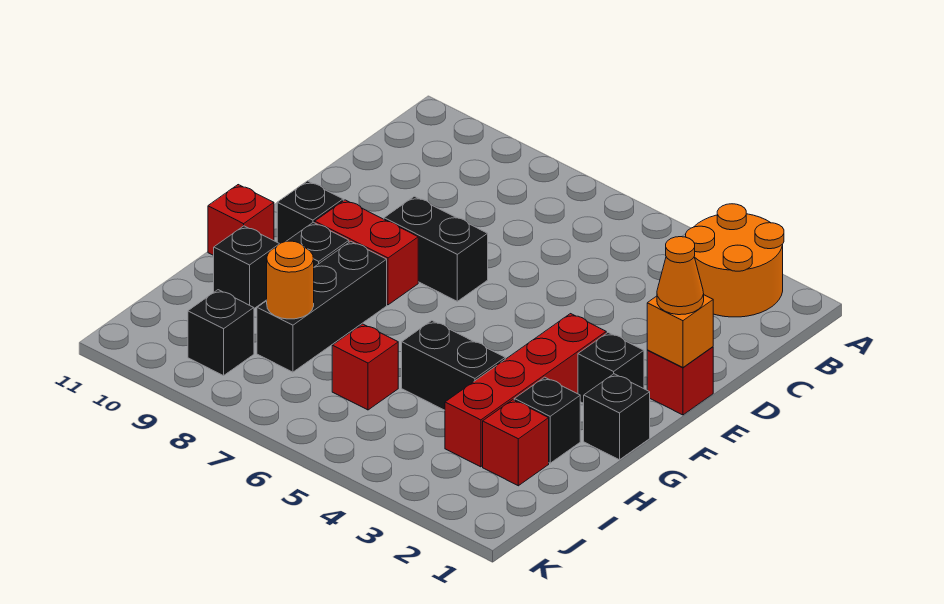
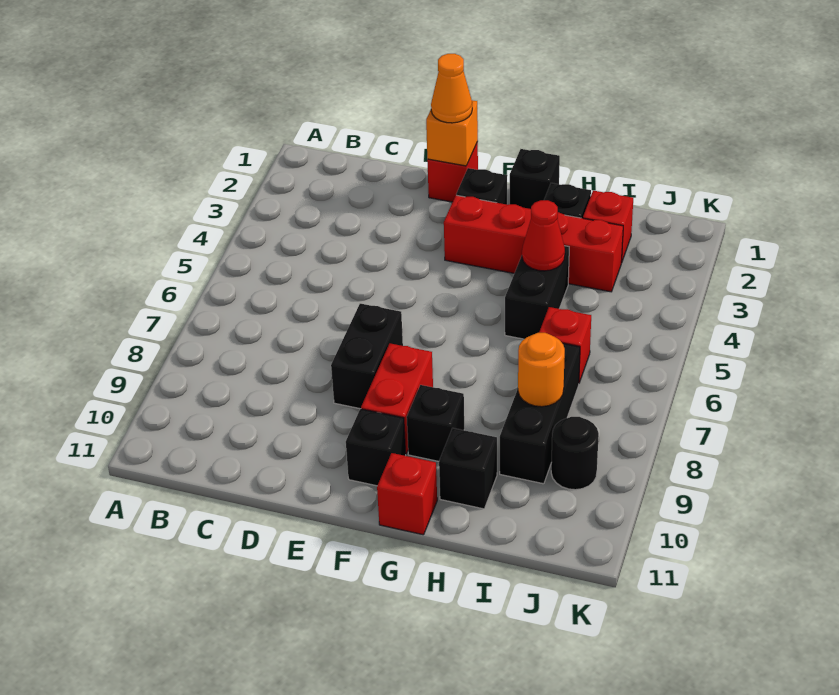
orange 2x2 round brick [686,204,784,317] -> none
black 1x3 brick [257,241,387,372] -> black 1x3 brick turned to [500,343,580,484]
none -> red 1x1 cone [522,200,565,271]
black 1x1 brick [188,290,254,376] -> black 1x1 round brick [551,417,599,490]

